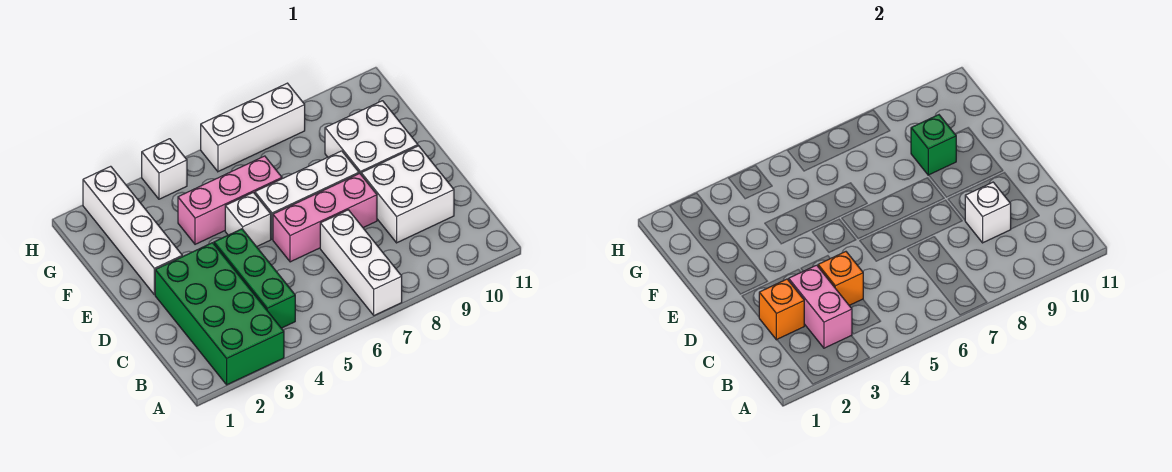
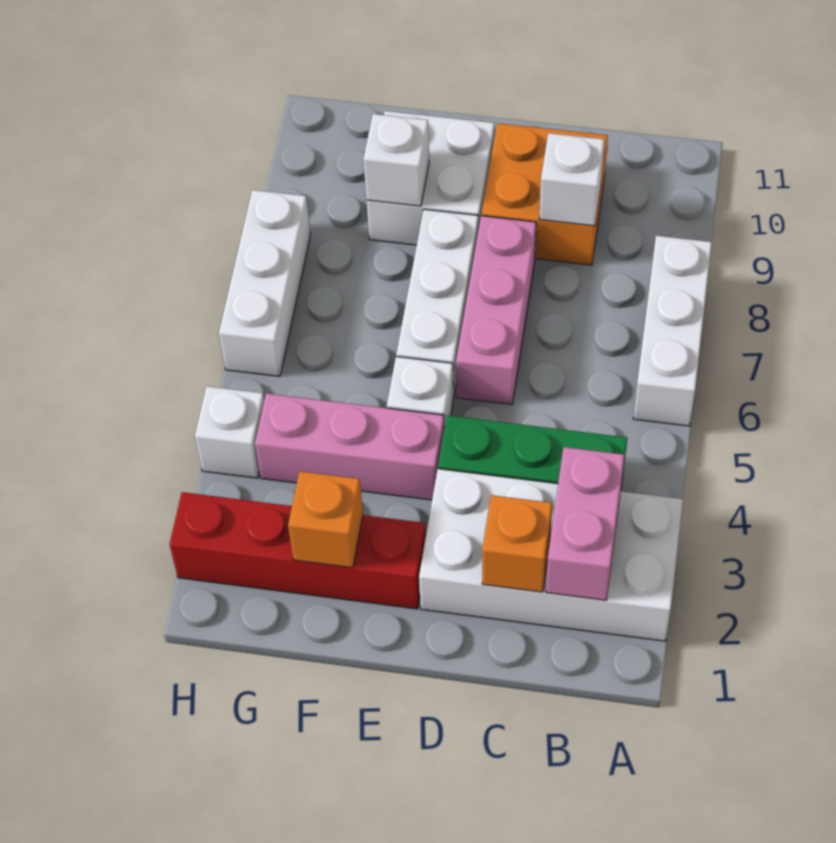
green 2x4 brick [155,243,284,385] -> white 2x4 brick [419,469,683,641]
white 1x3 brick [320,210,402,316] -> white 1x3 brick turned to [633,236,712,426]
pink 1x2 brick [789,265,852,348] -> pink 1x2 brick turned to [546,447,624,600]
orange 1x1 brick [818,252,863,305] -> orange 1x1 brick moved to [288,471,363,568]
white 2x2 brick [361,146,454,243] -> orange 2x2 brick [482,123,608,265]
white 1x4 brick [83,166,182,295] -> red 1x4 brick [170,492,426,609]
pink 1x3 brick [178,156,282,244] -> pink 1x3 brick turned to [255,394,444,500]
green 1x1 brick [911,115,956,175] -> white 1x1 brick [363,114,429,206]

